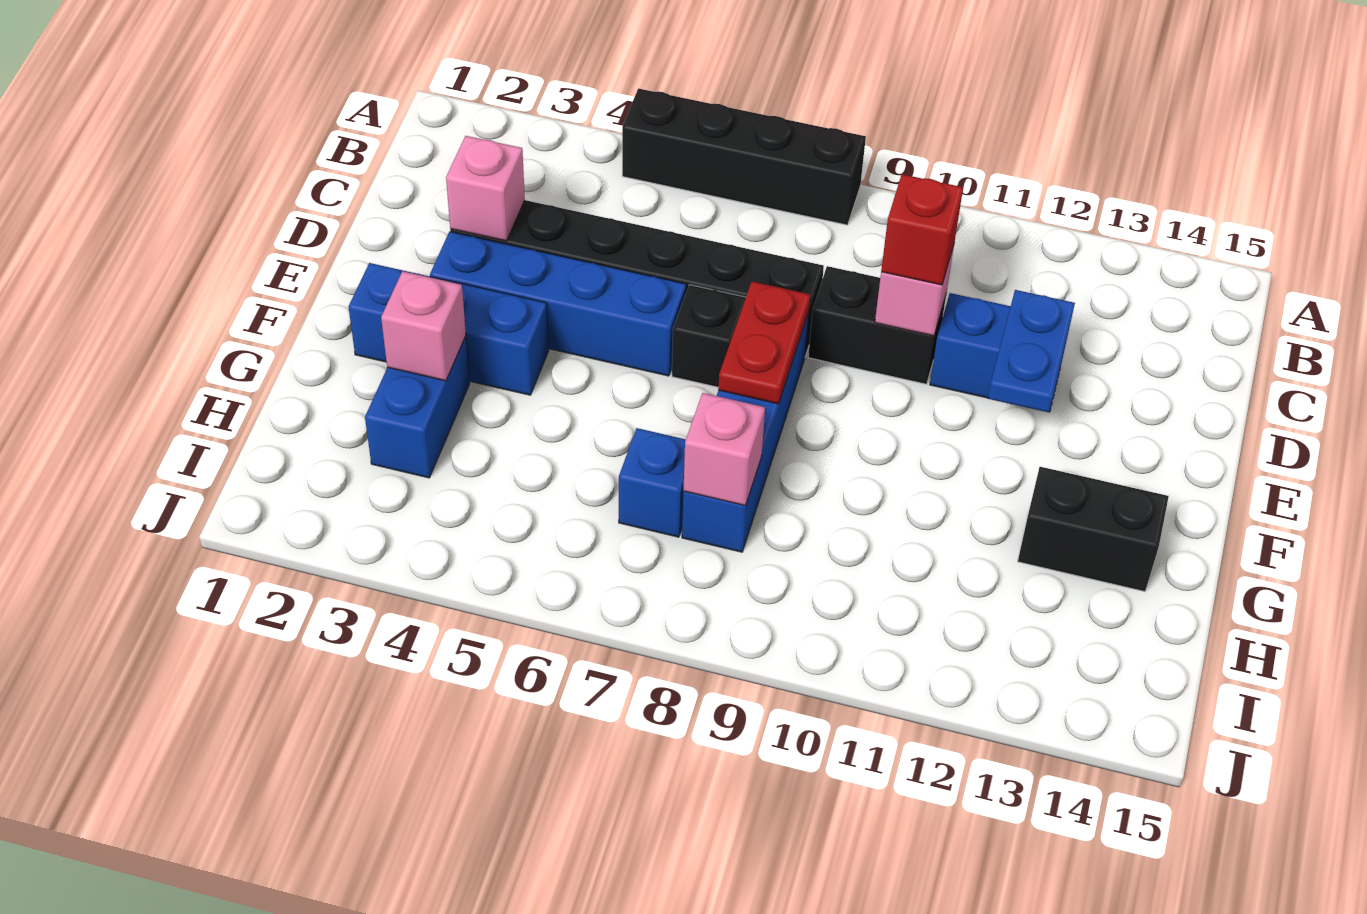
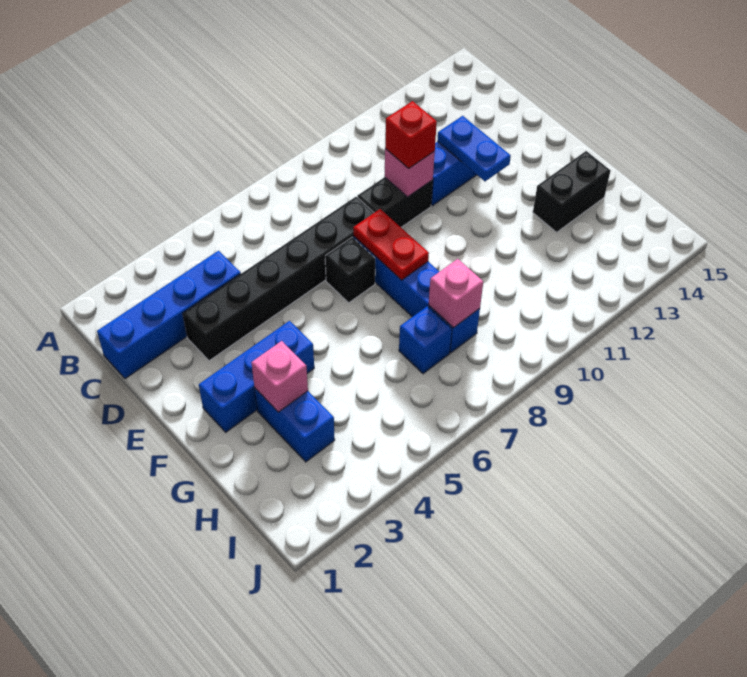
black 1x4 brick [622,88,866,225] -> none
pink 1x1 brick [446,136,525,241] -> none
blue 1x4 brick [430,232,686,376] -> blue 1x4 brick moved to [97,251,241,379]

